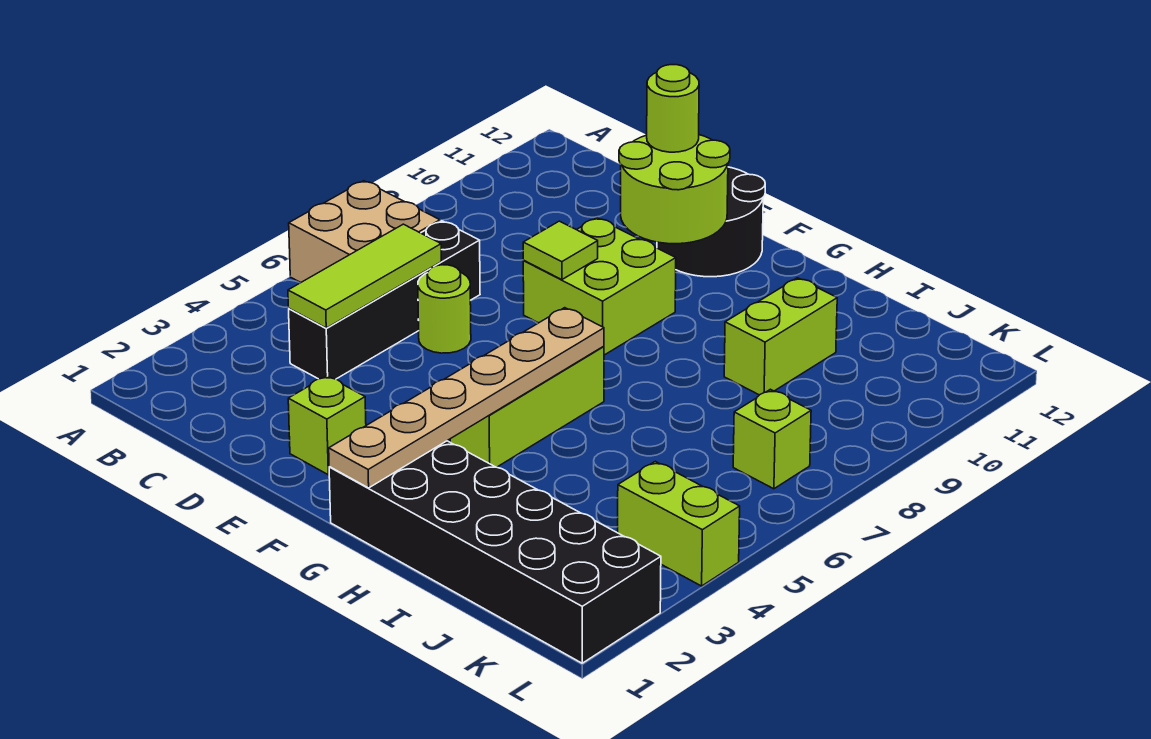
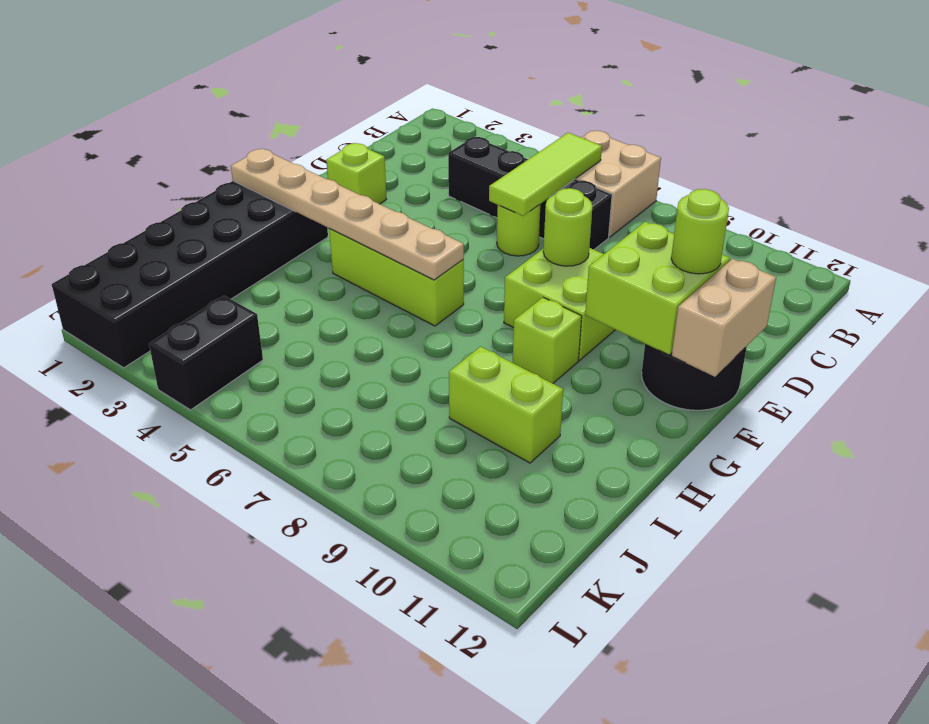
lime 1x3 tile [288,224,441,328] -> lime 1x3 tile turned to [489,133,602,216]
lime 1x1 tile [523,221,598,280] -> lime 1x1 round brick [543,188,592,266]
lime 2x2 round brick [619,135,730,244] -> lime 2x2 brick [585,222,730,355]
none -> tan 1x2 brick [672,259,776,377]
lime 1x2 brick [618,461,740,586] -> black 1x2 brick [149,296,263,410]
lime 1x1 brick [733,389,811,489] -> lime 1x1 brick moved to [513,298,582,383]

